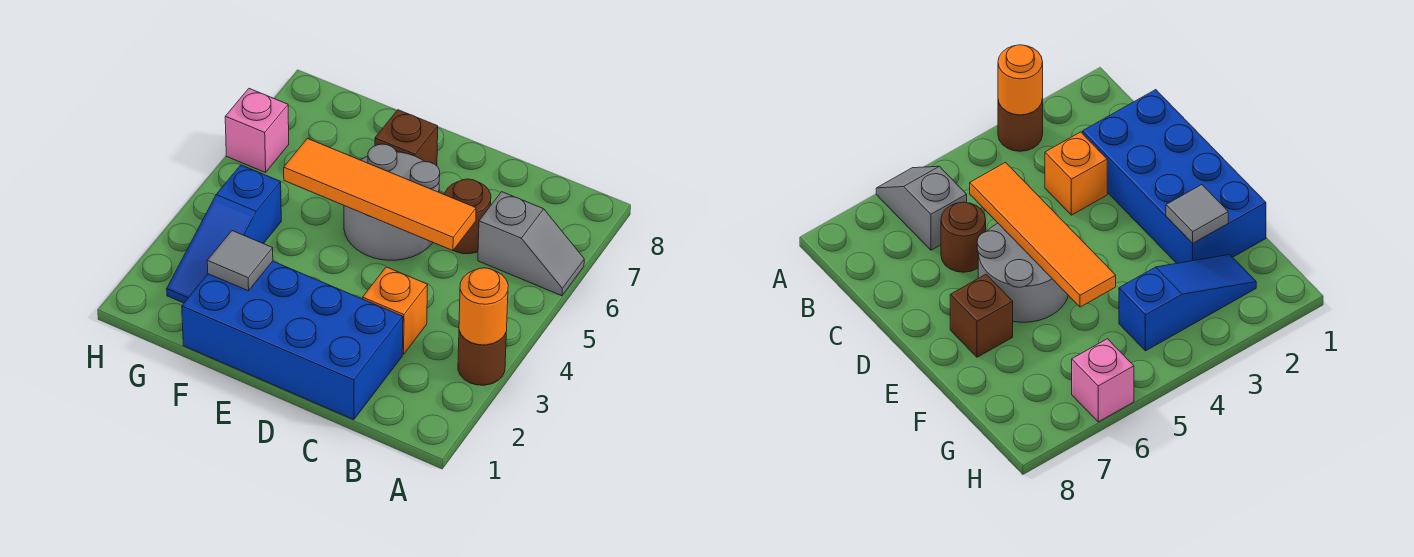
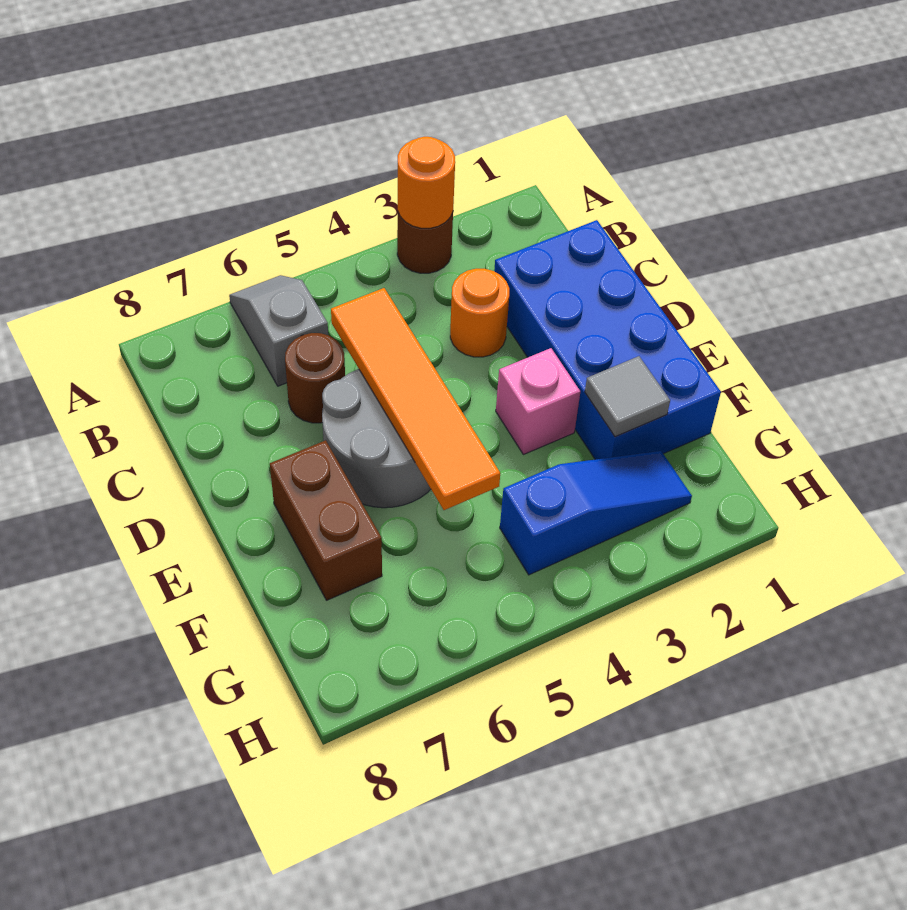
orange 1x1 brick [363,267,428,354] -> orange 1x1 round brick [450,269,509,357]
brown 1x1 brick [375,110,438,166] -> brown 1x2 brick [270,440,382,600]
pink 1x1 brick [225,89,289,173] -> pink 1x1 brick moved to [496,348,580,455]

